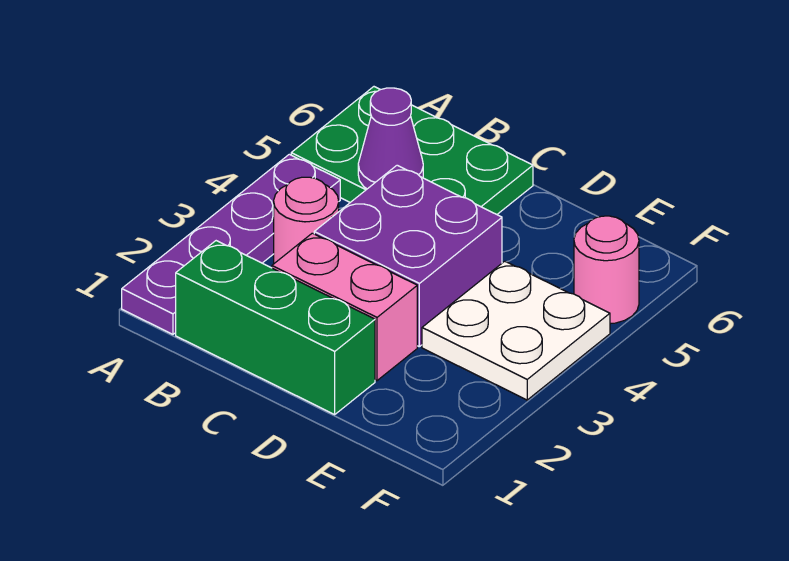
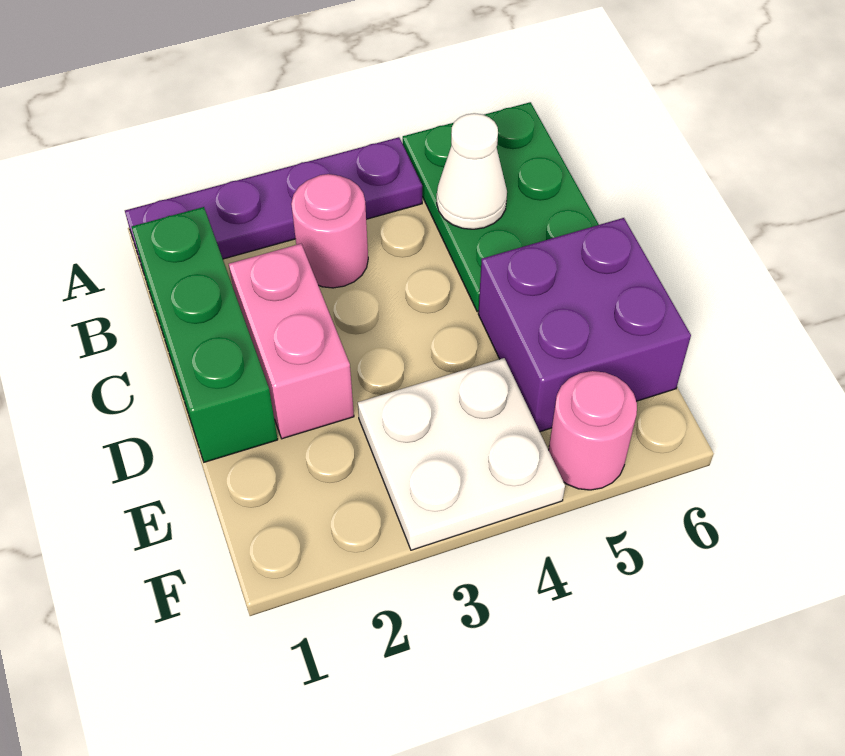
purple 1x1 cone [358,88,423,189] -> white 1x1 cone [437,113,507,229]
purple 2x2 brick [314,165,502,347] -> purple 2x2 brick moved to [478,218,691,432]

